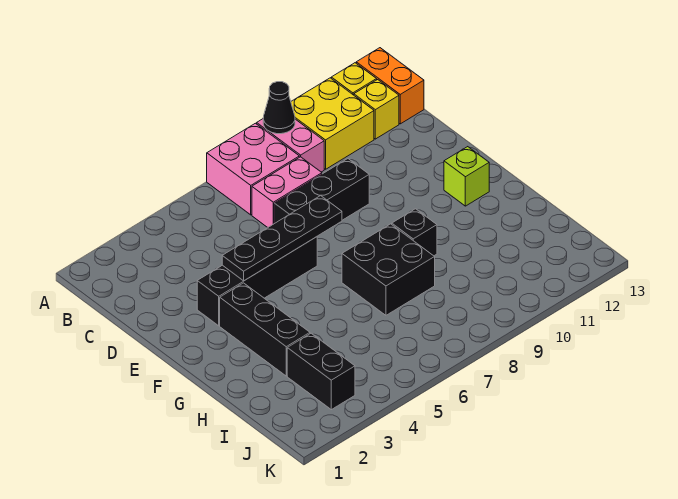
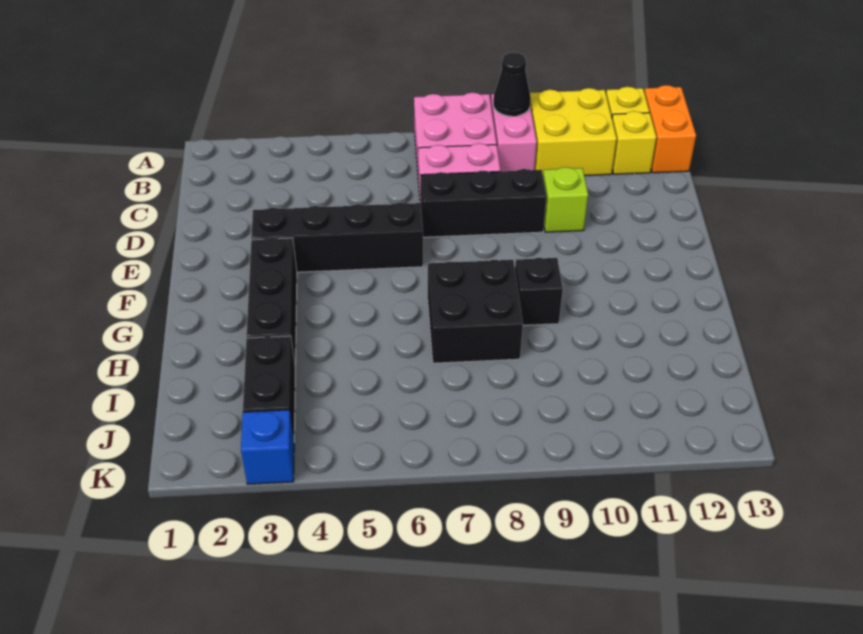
black 1x4 plate [222,196,342,281] -> none
lime 1x1 brick [444,147,489,206] -> lime 1x1 brick moved to [543,167,588,232]
none -> blue 1x1 brick [241,410,294,484]

